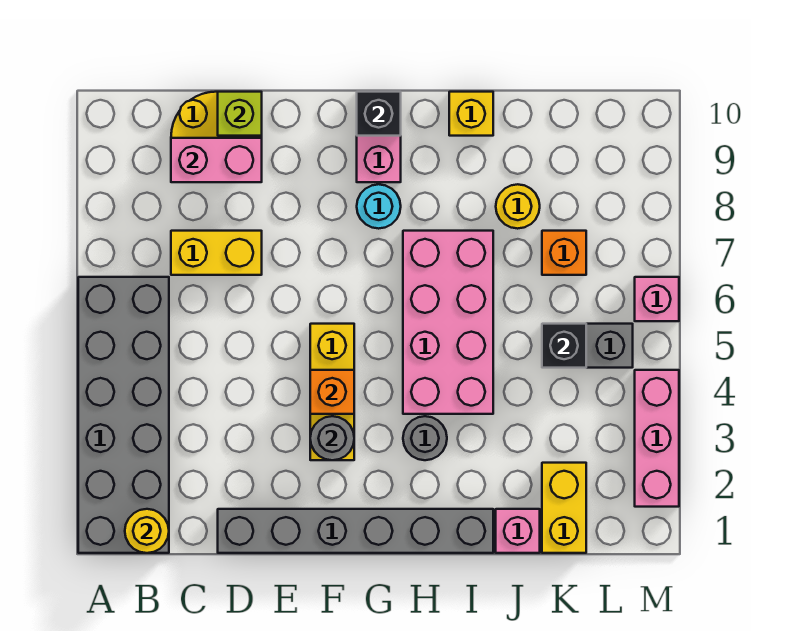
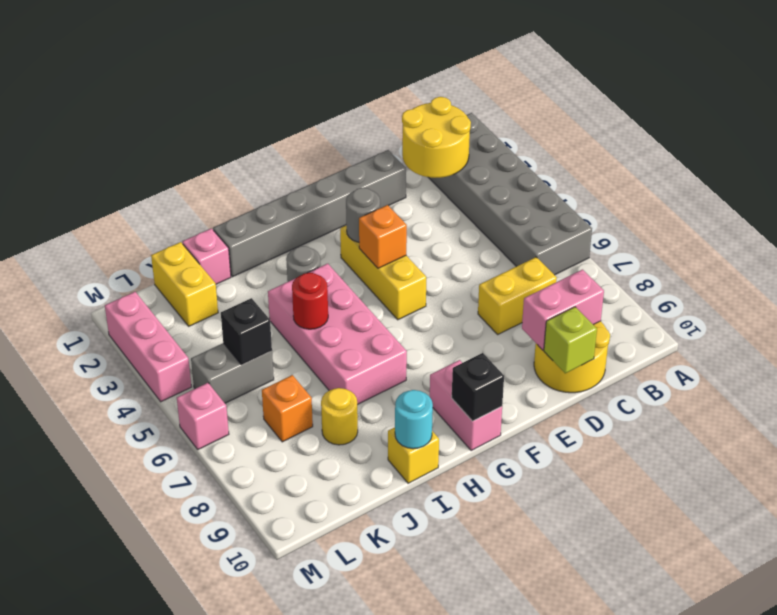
yellow 1x1 round brick [125,509,169,553] -> yellow 2x2 round brick [402,97,471,178]
cyan 1x1 round brick [357,184,401,229] -> cyan 1x1 round brick moved to [395,390,433,449]
none -> red 1x1 round brick [292,273,328,329]

